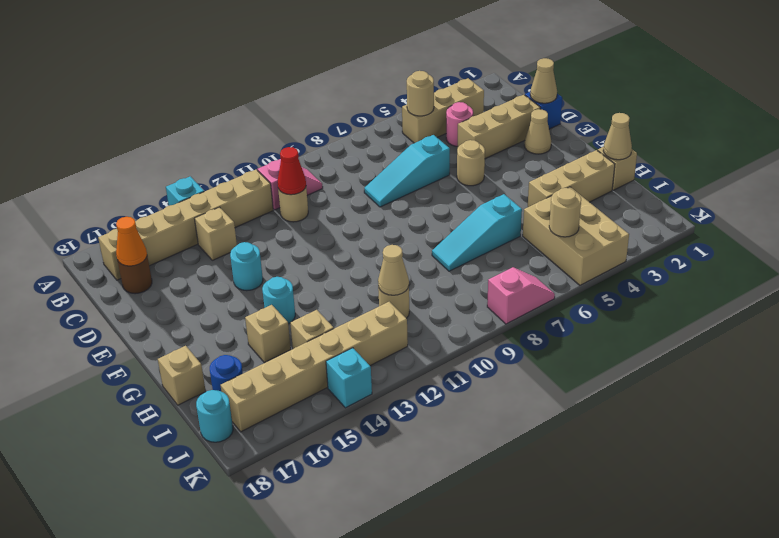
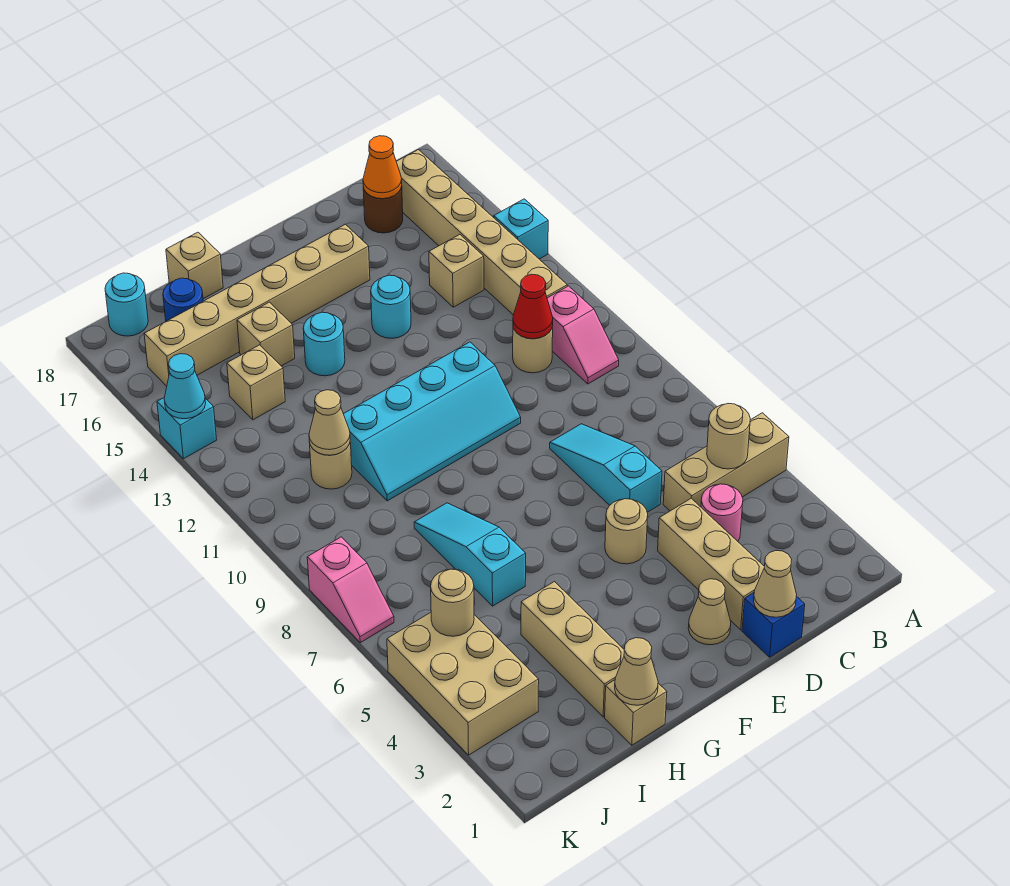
tan 1x3 brick [402,78,484,143] -> tan 1x3 brick turned to [663,413,789,511]
none -> cyan 2x4 slope [344,342,521,501]
tan 2x3 brick [523,187,629,285] -> tan 2x3 brick turned to [387,612,539,755]
tan 1x6 brick [220,302,408,432] -> tan 1x6 brick turned to [144,224,370,386]
none -> cyan 1x1 cone [164,354,206,419]

